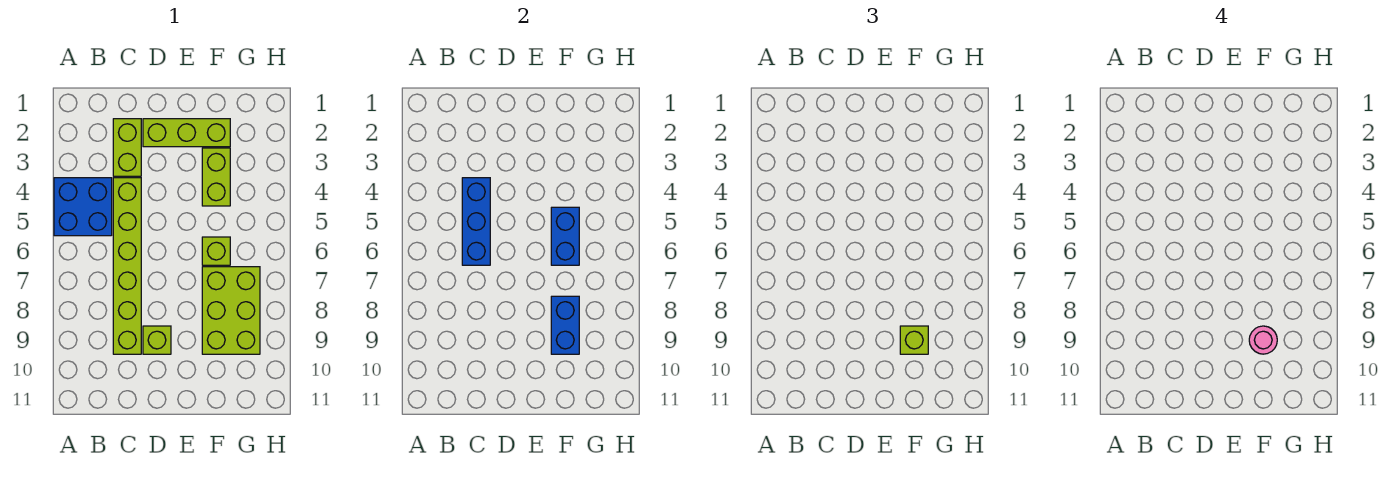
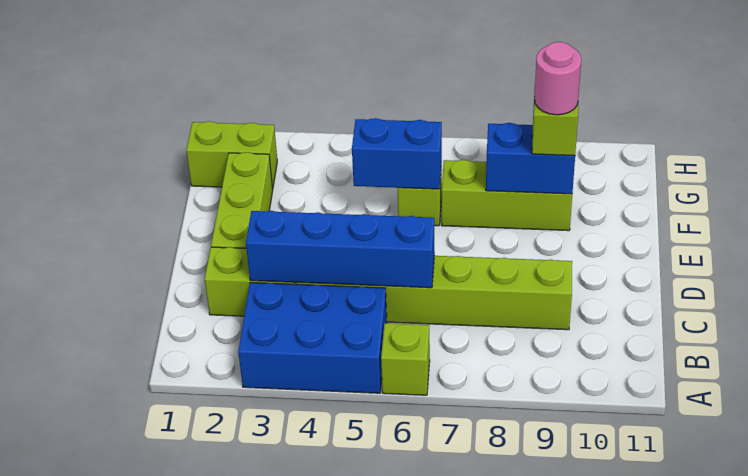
blue 2x2 brick [54,178,112,236] -> blue 2x3 brick [238,283,387,393]
blue 1x3 brick [462,178,490,265] -> blue 1x4 brick [246,211,435,288]
lime 1x1 brick [143,326,171,354] -> lime 1x1 brick moved to [381,323,430,395]
lime 1x2 brick [202,148,230,206] -> lime 1x2 brick moved to [186,121,277,188]
lime 2x3 brick [202,267,260,354] -> lime 1x3 brick [442,160,572,231]

